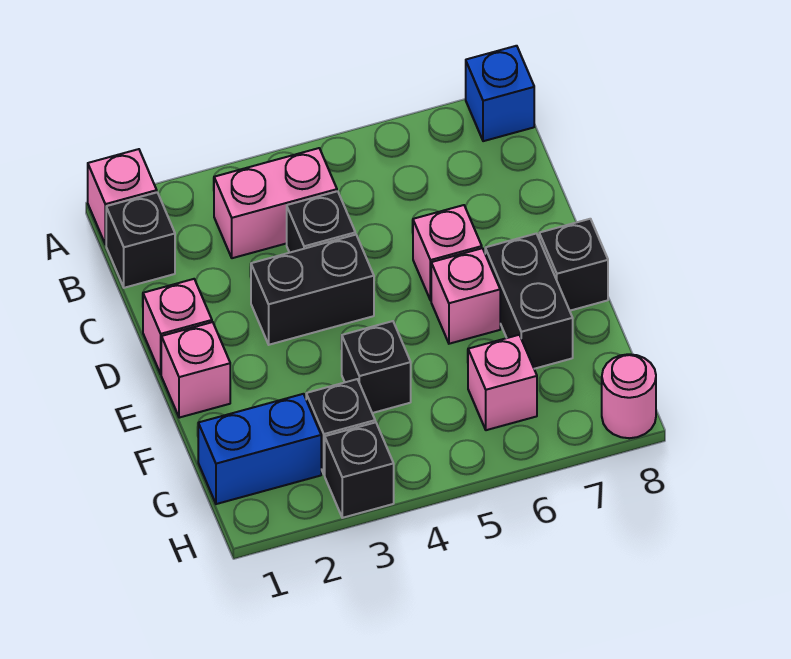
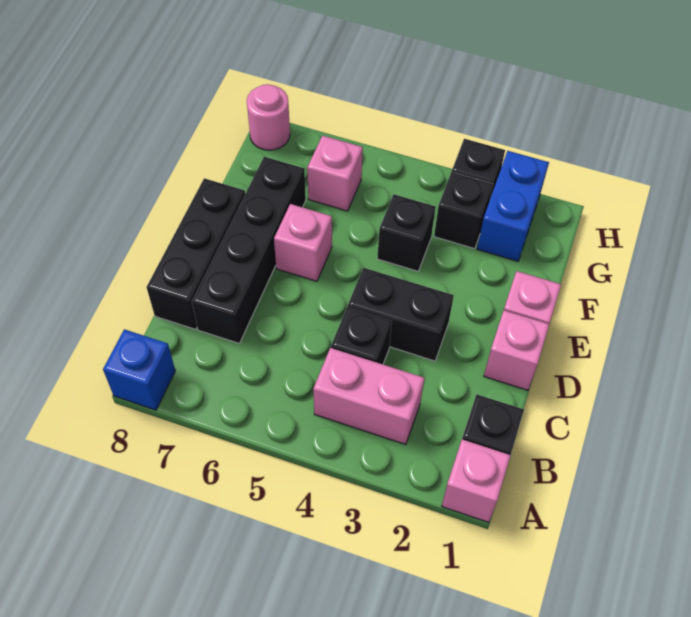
pink 1x1 brick [413,205,482,300] -> none
black 1x2 brick [485,234,573,369] -> black 1x4 brick [192,157,306,343]
black 1x1 brick [539,219,608,311] -> black 1x3 brick [147,178,245,329]
blue 1x2 brick [198,394,321,504] -> blue 1x2 brick turned to [477,151,549,261]

